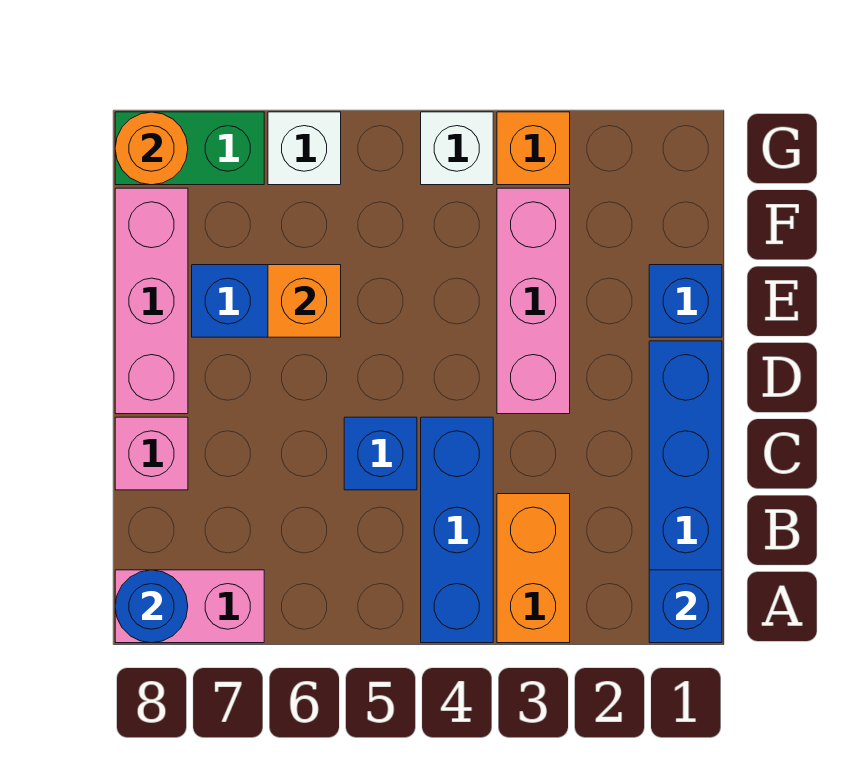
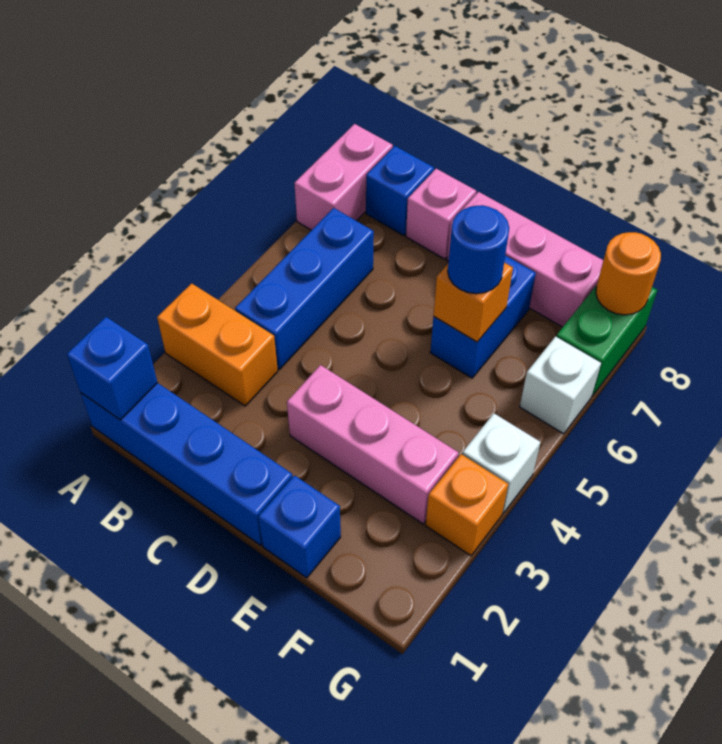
blue 1x3 brick [421,417,493,643] -> blue 1x3 brick turned to [235,208,374,369]
blue 1x1 round brick [115,570,188,643] -> blue 1x1 round brick moved to [448,205,509,294]
blue 1x1 brick [344,417,417,490] -> blue 1x1 brick moved to [366,146,434,236]

